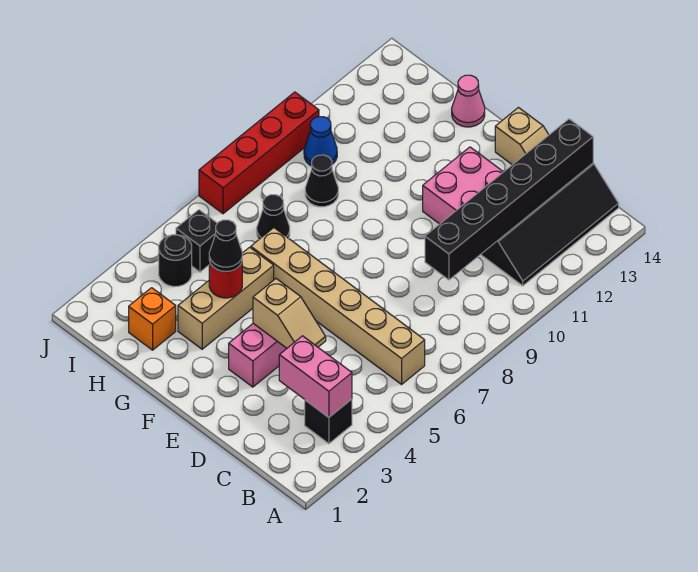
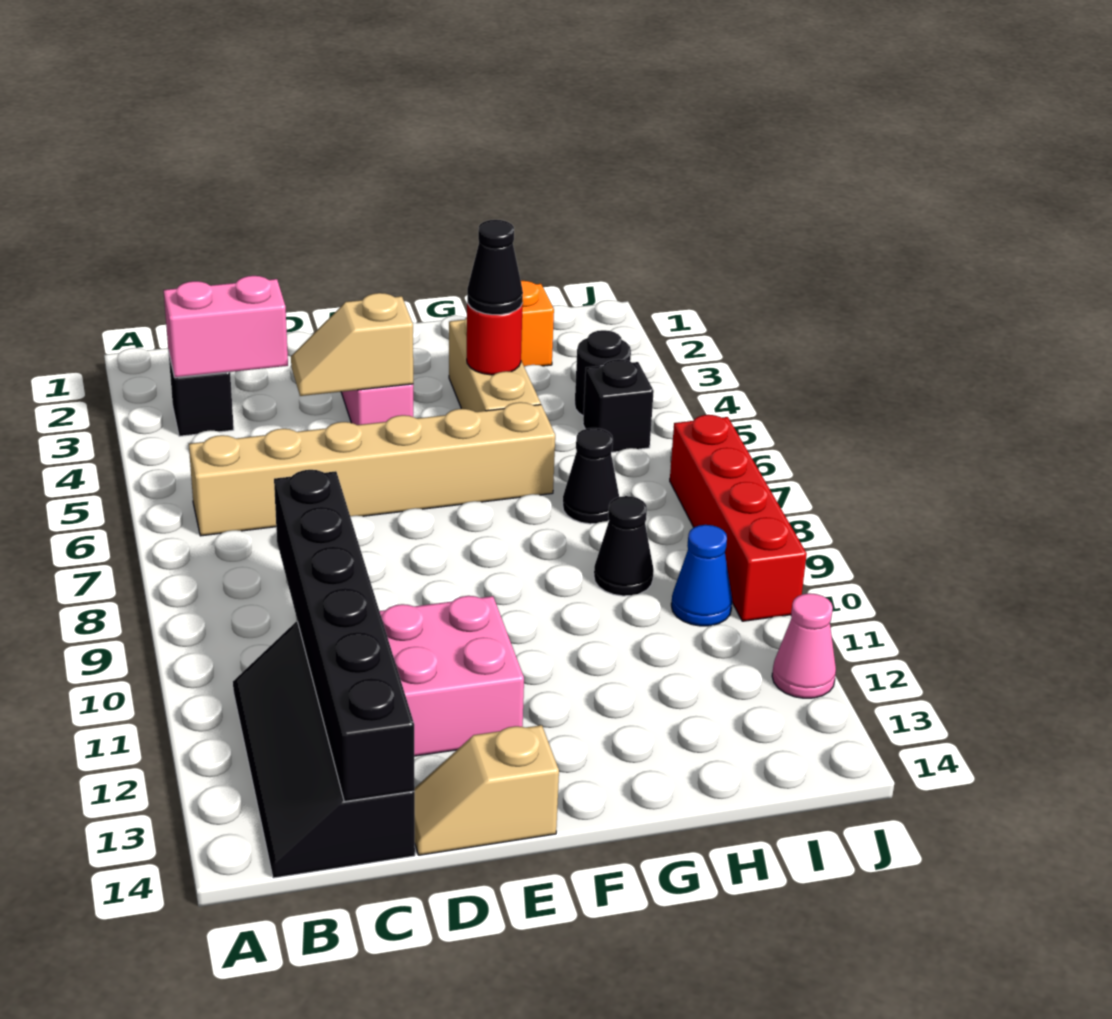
pink 1x1 cone [452,75,485,127] -> pink 1x1 cone moved to [772,593,836,698]

